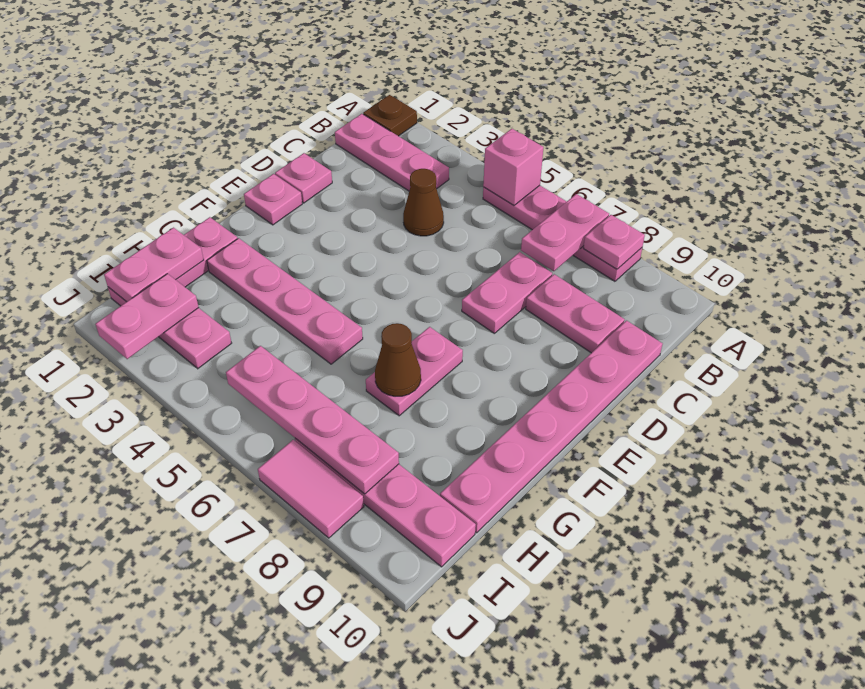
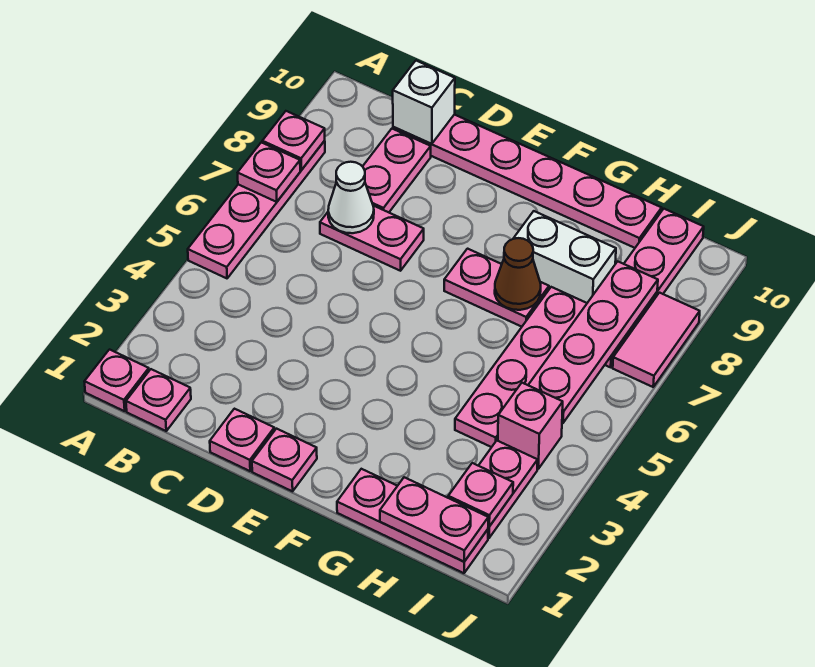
brown 1x1 plate [363,95,417,136] -> pink 1x1 plate [84,350,149,411]
pink 1x1 brick [483,129,544,205] -> pink 1x1 brick moved to [498,383,563,469]
pink 1x2 plate [521,194,609,271] -> pink 1x1 plate [238,142,300,202]
pink 1x3 plate [335,114,449,191] -> pink 1x1 plate [126,369,191,431]
brown 1x1 cone [403,169,444,236] -> none
none -> white 1x1 cone [328,162,374,233]
none -> white 1x1 brick [393,61,455,144]
pink 1x4 plate [207,238,363,364] -> pink 1x4 plate moved to [455,287,587,447]
none -> white 1x2 brick [513,211,616,303]
pink 1x2 plate [95,274,199,359] -> pink 1x1 plate [448,463,513,526]

